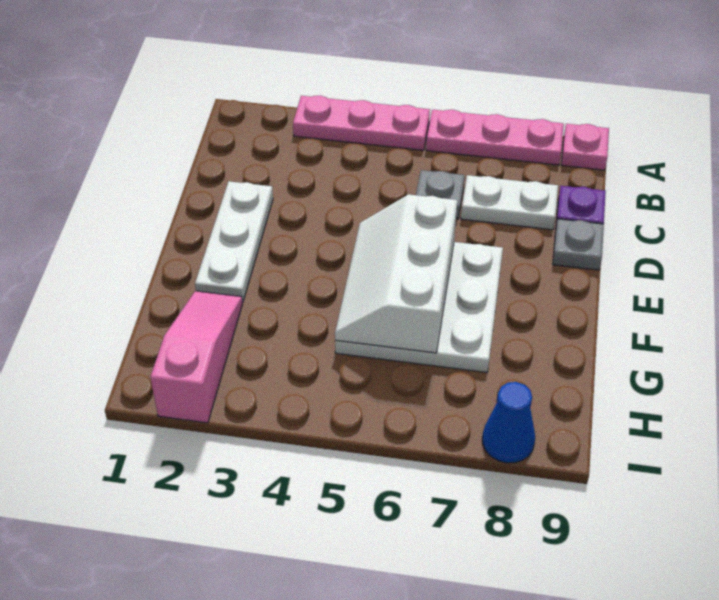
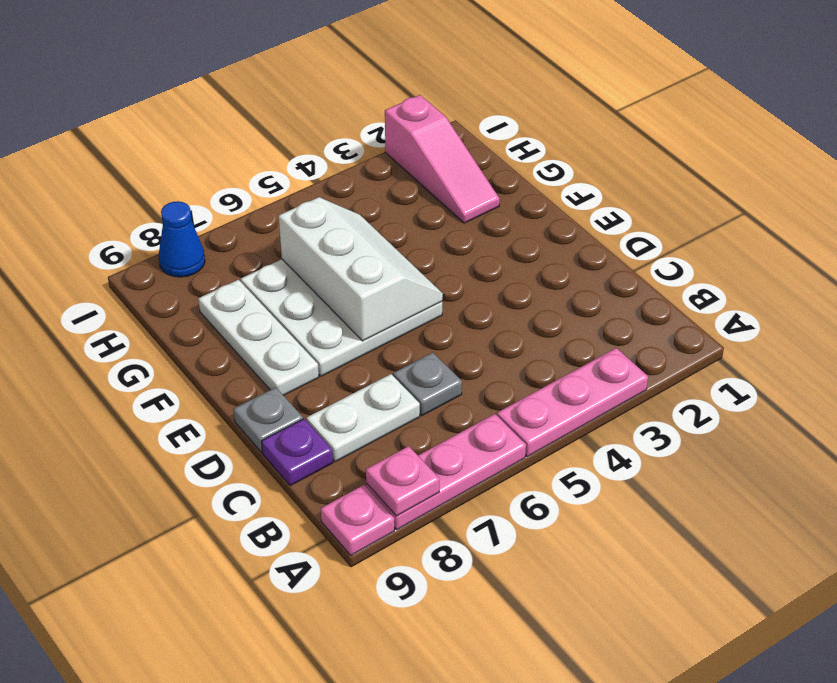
none -> pink 1x1 plate [366,446,440,516]
white 1x3 plate [195,181,273,302] -> white 1x3 plate moved to [198,280,319,396]

